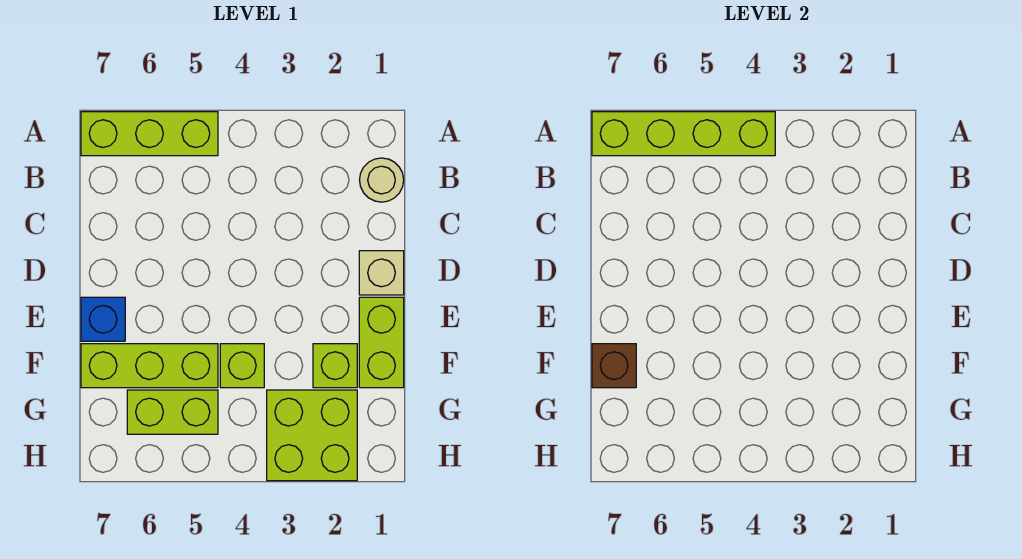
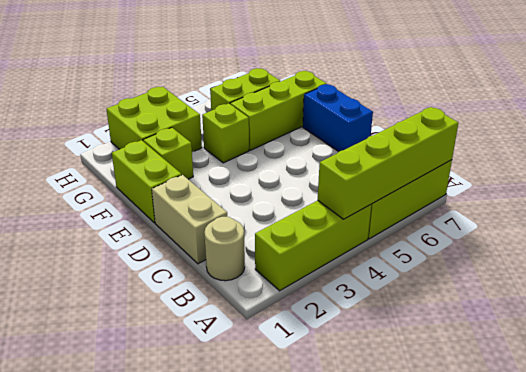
none -> lime 1x3 brick [255,201,371,291]
tan 1x1 brick [359,251,404,295] -> tan 1x2 brick [152,175,227,264]
blue 1x1 brick [81,297,125,341] -> blue 1x2 brick [303,84,373,152]
brown 1x1 brick [592,344,636,388] -> none

